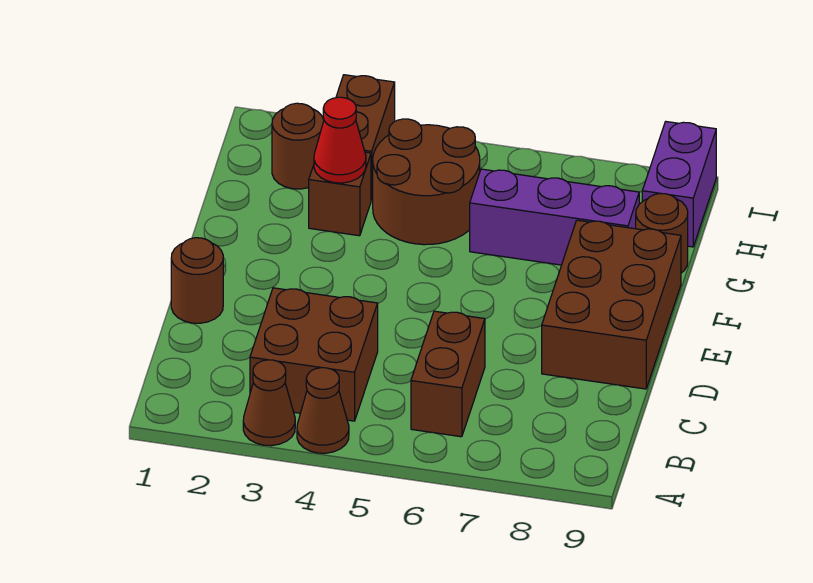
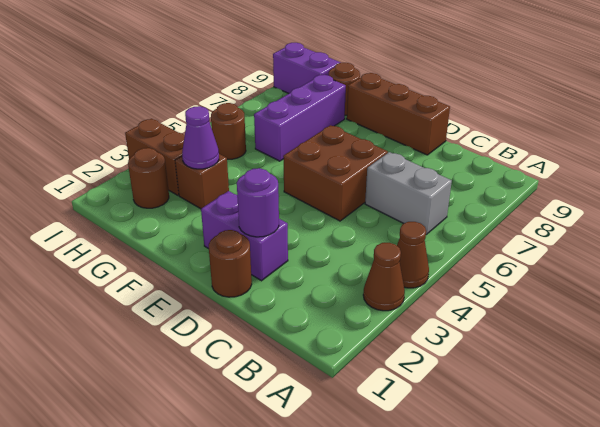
brown 2x2 brick [250,288,378,421] -> brown 2x2 brick moved to [283,125,388,221]
brown 1x2 brick [411,311,485,437] -> grey 1x2 brick [365,152,452,234]
none -> purple 1x2 brick [201,191,288,281]
none -> purple 1x1 round brick [237,168,279,237]
brown 2x3 brick [542,220,681,389] -> brown 1x3 brick [347,73,450,155]
red 1x1 cone [314,97,366,183] -> purple 1x1 cone [182,106,219,169]
brown 2x2 round brick [373,119,480,245] -> brown 1x1 round brick [211,103,246,159]

